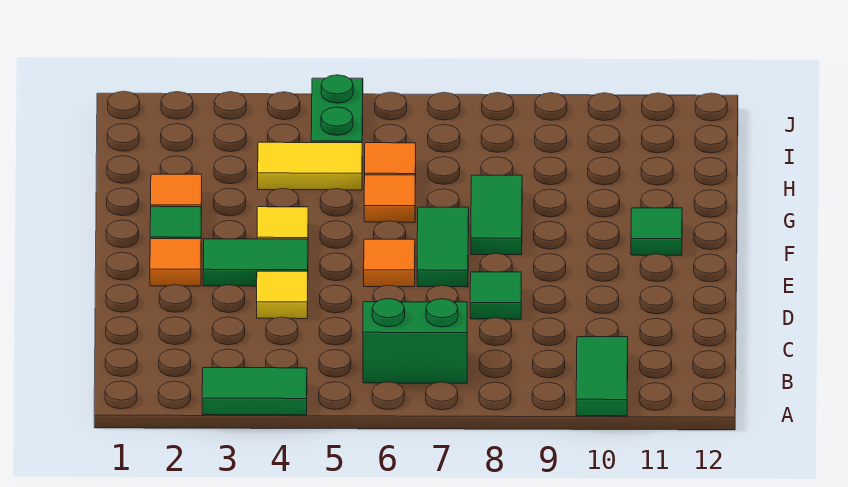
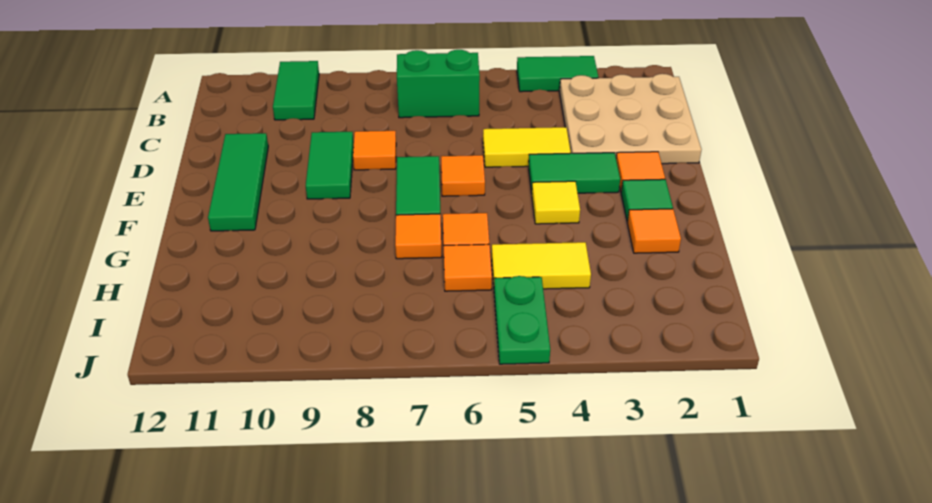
none -> tan 3x3 plate [560,74,702,164]
yellow 1x1 tile [257,271,308,319] -> yellow 1x2 tile [483,127,571,167]
green 1x1 tile [470,272,521,319] -> orange 1x1 tile [353,131,396,170]
green 1x2 tile [471,175,522,255] -> green 1x2 tile moved to [306,132,354,199]
green 1x1 tile [631,208,682,255] -> green 1x3 tile [208,133,268,231]
none -> orange 1x1 tile [395,214,442,259]

